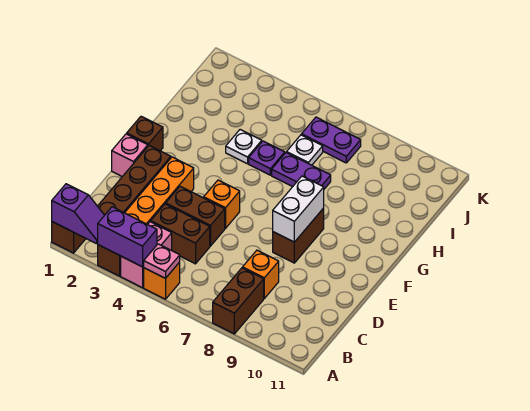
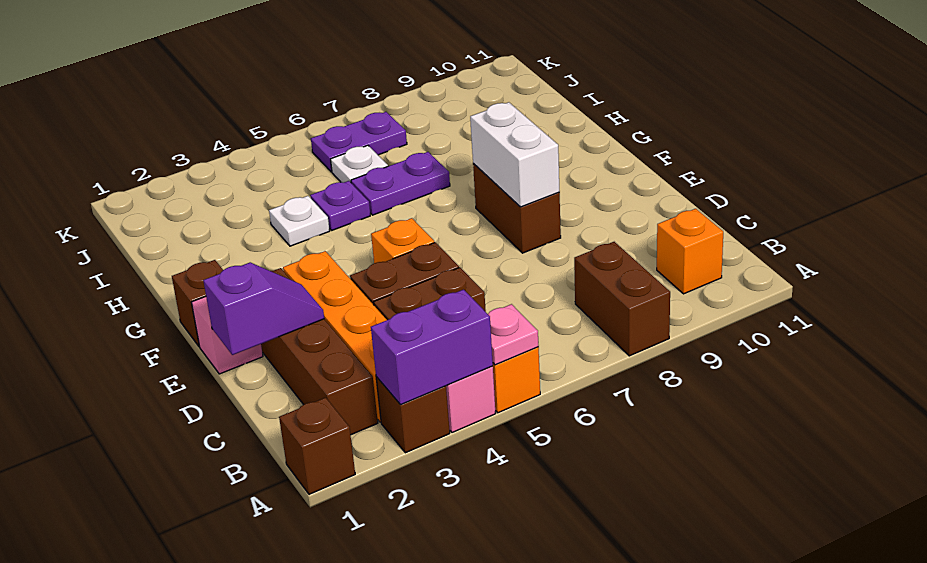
purple 1x2 slope [52,184,105,244] -> purple 1x2 slope moved to [203,263,324,355]
orange 1x1 brick [243,250,279,298] -> orange 1x1 brick moved to [657,209,723,294]

